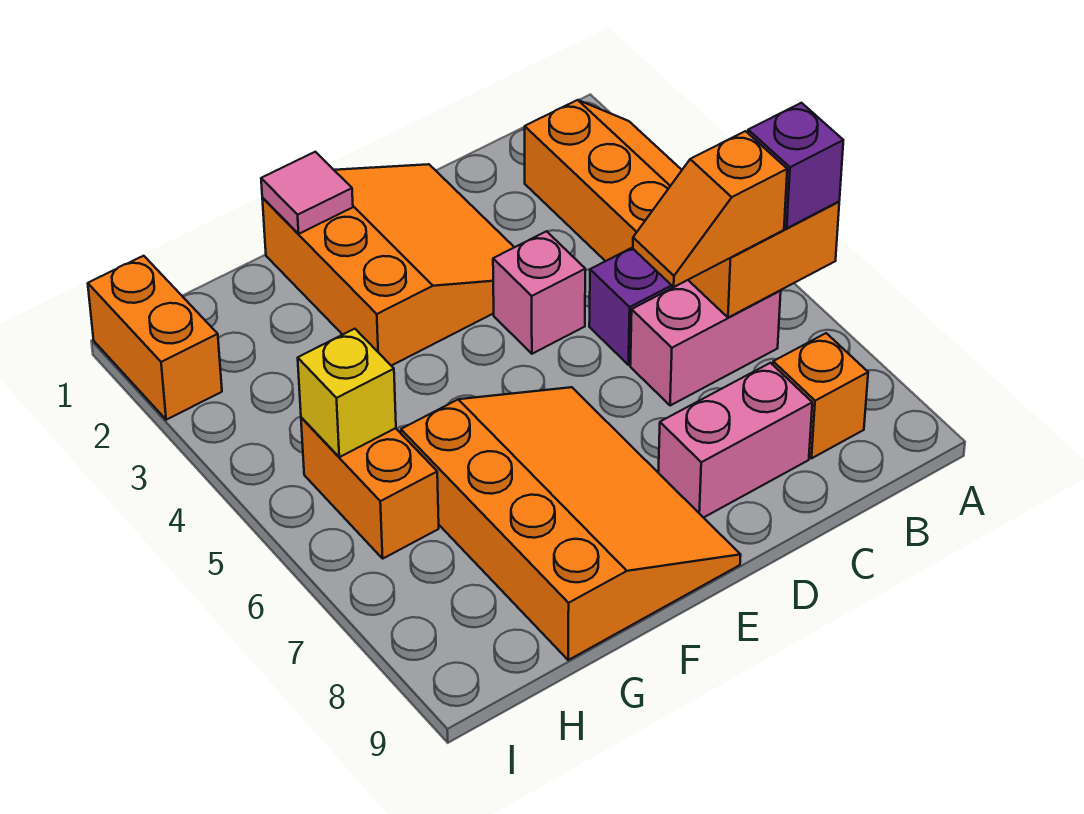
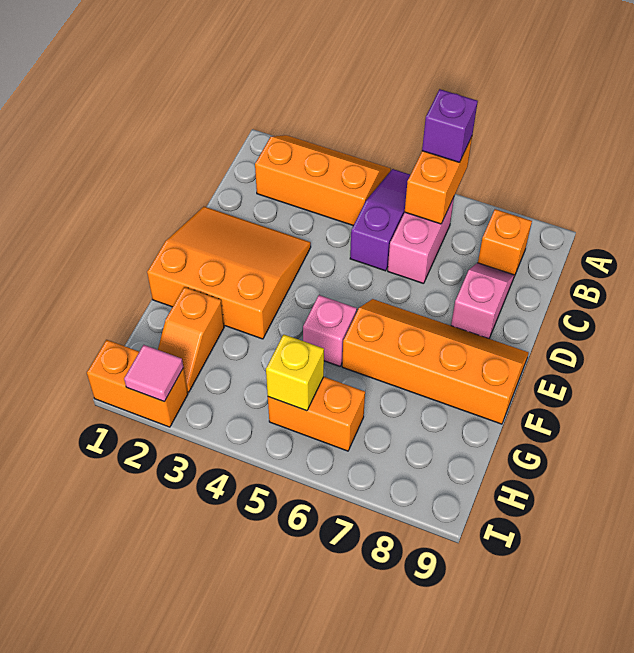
orange 1x2 slope [633,131,787,287] -> orange 1x2 slope moved to [158,287,224,392]
pink 1x2 brick [658,363,812,518] -> pink 1x2 slope [451,263,514,339]
pink 1x1 brick [493,231,585,354] -> pink 1x1 brick moved to [303,295,357,366]
orange 3x4 slope [401,387,741,660] -> orange 2x4 slope [342,299,529,424]
pink 1x1 tile [261,152,353,234] -> pink 1x1 tile moved to [124,345,183,402]

